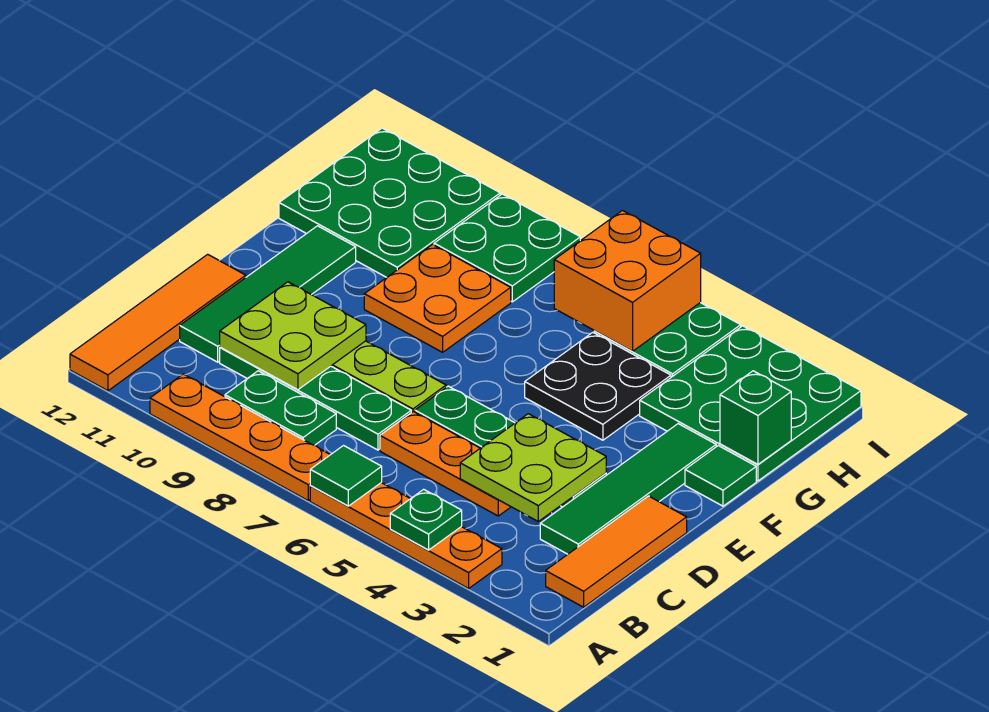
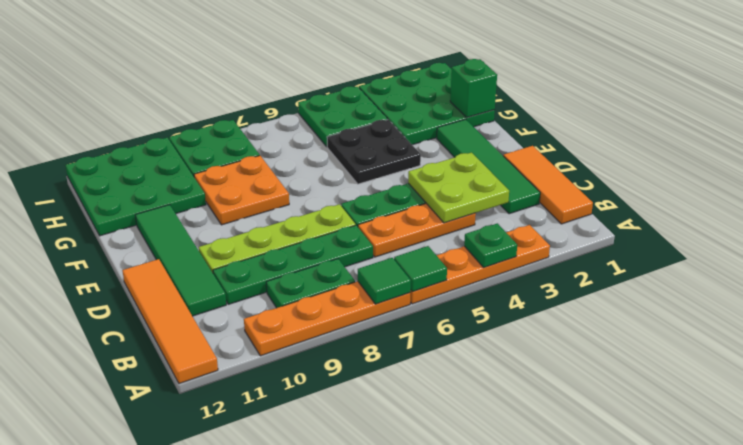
lime 2x2 plate [220,282,366,390] -> none
green 1x1 tile [685,446,756,506] -> green 1x1 tile moved to [358,258,411,304]
orange 2x2 brick [554,211,701,351] -> none

